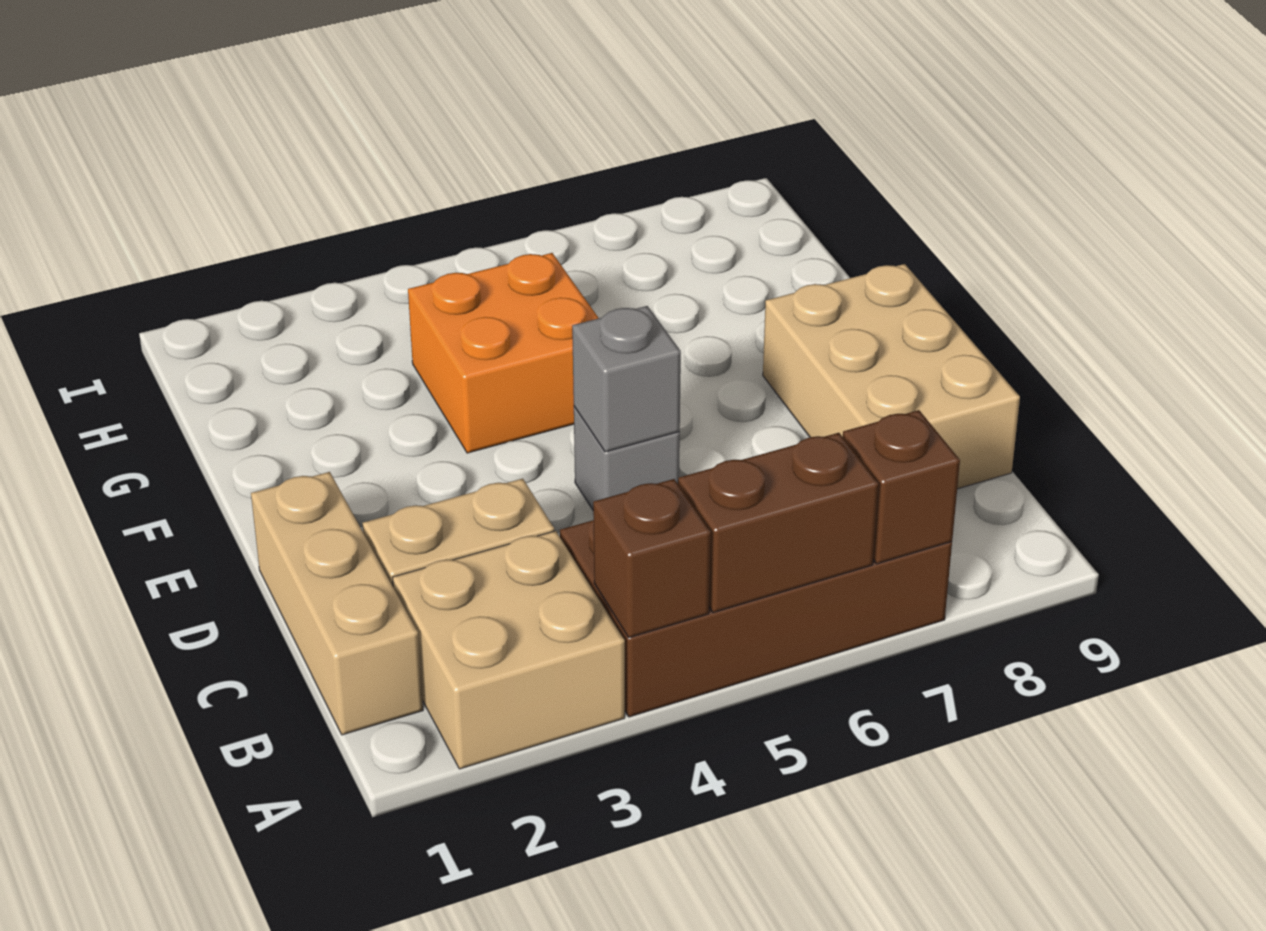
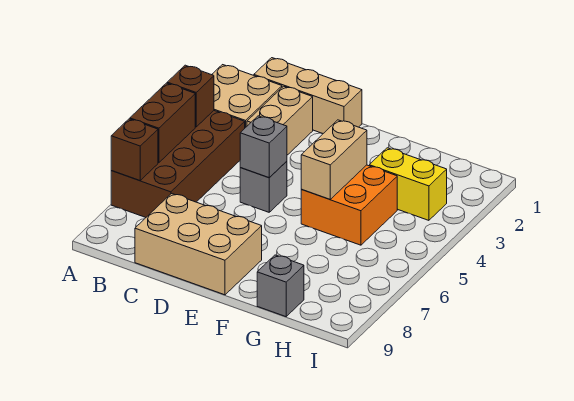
none -> tan 1x2 brick [301,120,367,199]
none -> yellow 1x2 brick [369,148,447,220]
none -> grey 1x1 brick [257,255,304,317]

